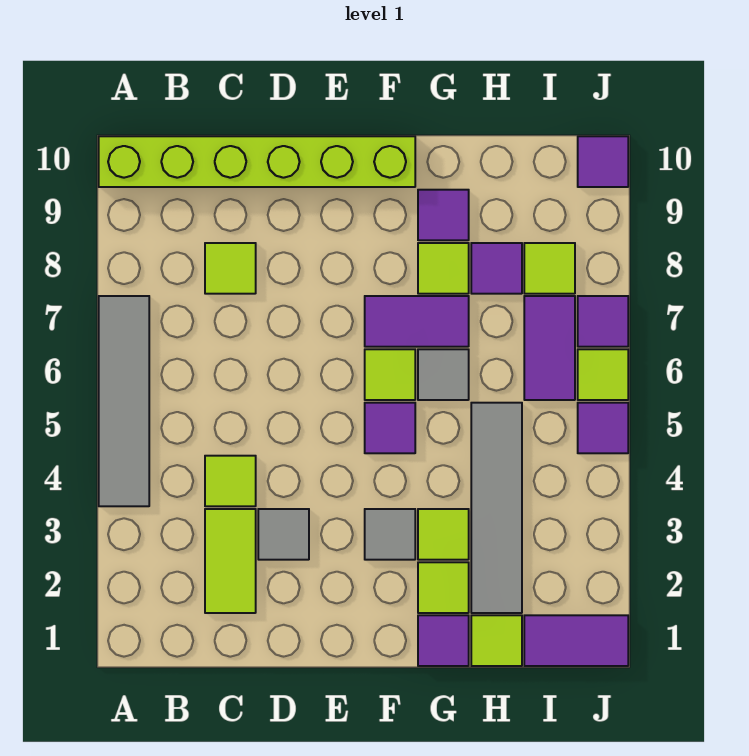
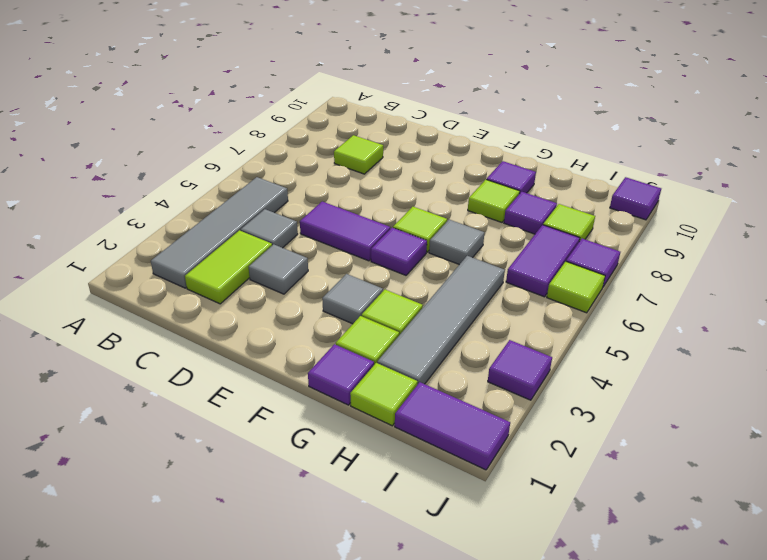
grey 1x4 tile [99,296,149,506] -> grey 1x4 tile moved to [151,177,288,288]
lime 1x6 brick [99,136,415,187] -> none
lime 1x1 tile [205,456,256,506] -> grey 1x1 tile [241,209,298,248]
purple 1x2 tile [365,296,469,347] -> purple 1x2 tile moved to [300,202,390,261]
purple 1x1 tile [578,403,628,453] -> purple 1x1 tile moved to [488,340,552,400]

